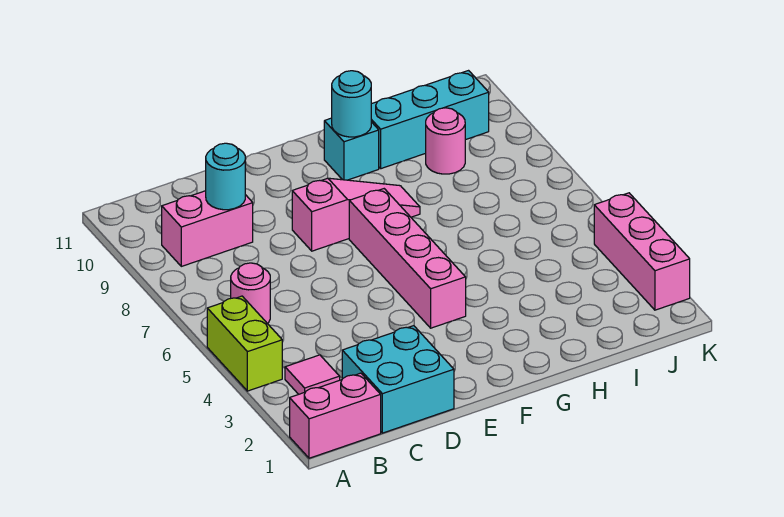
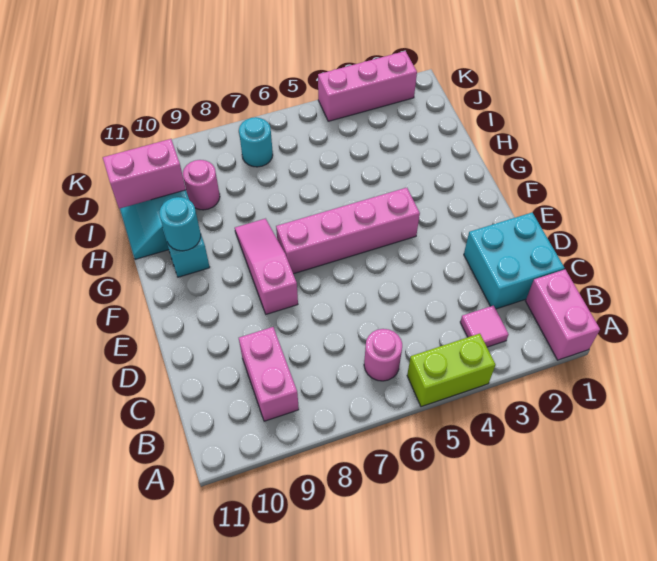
cyan 1x1 round brick [206,143,245,210] -> cyan 1x1 round brick moved to [239,117,273,167]
none -> pink 1x2 brick [103,139,186,209]

